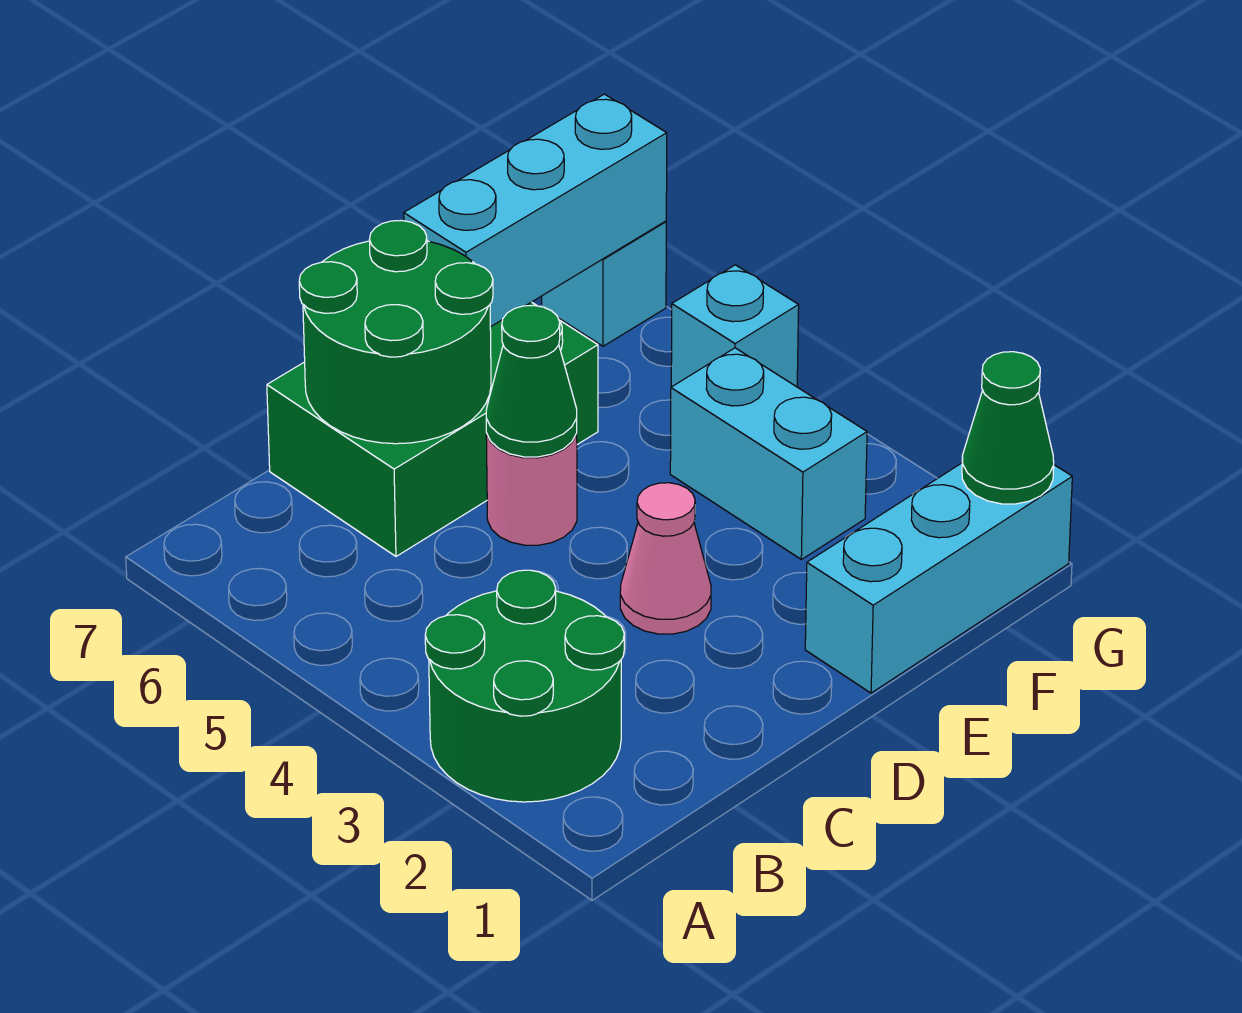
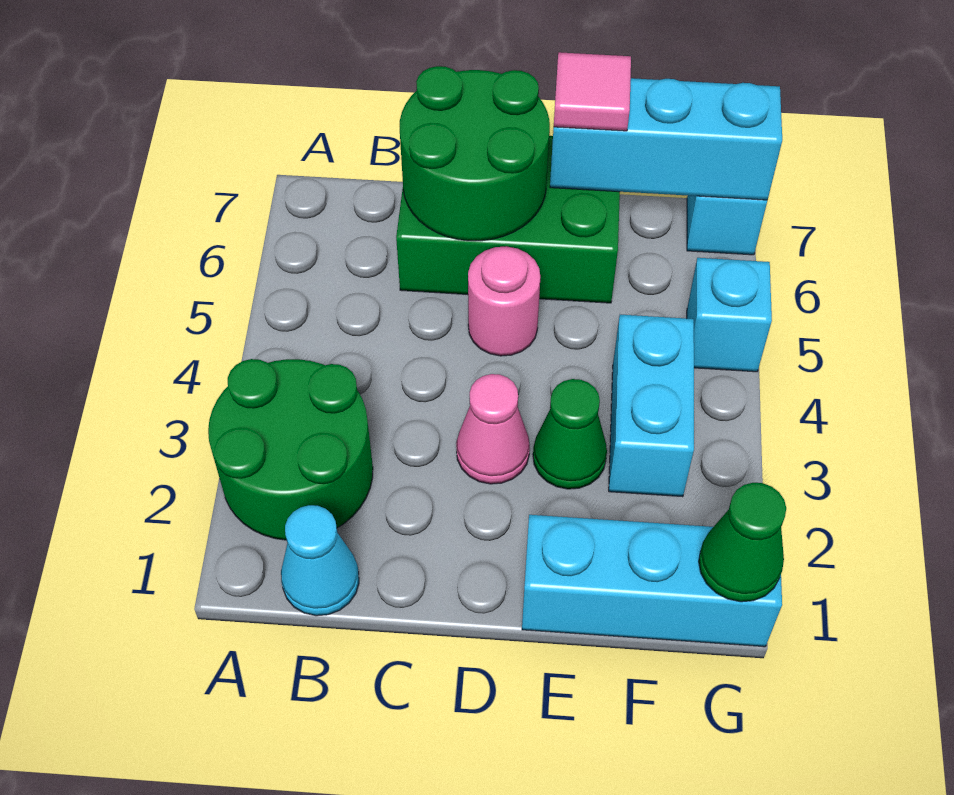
none -> cyan 1x1 cone [281,505,359,616]
green 1x1 cone [486,305,577,457] -> green 1x1 cone moved to [533,379,607,489]
none -> pink 1x1 tile [554,52,631,131]

